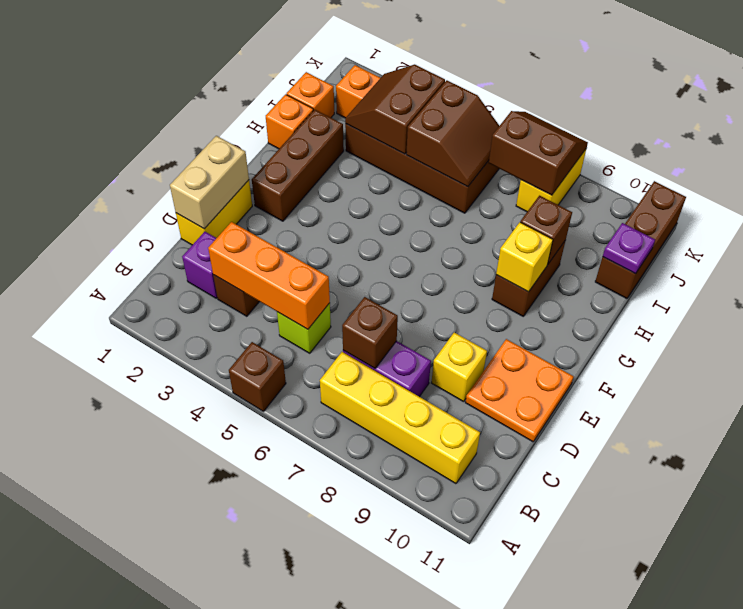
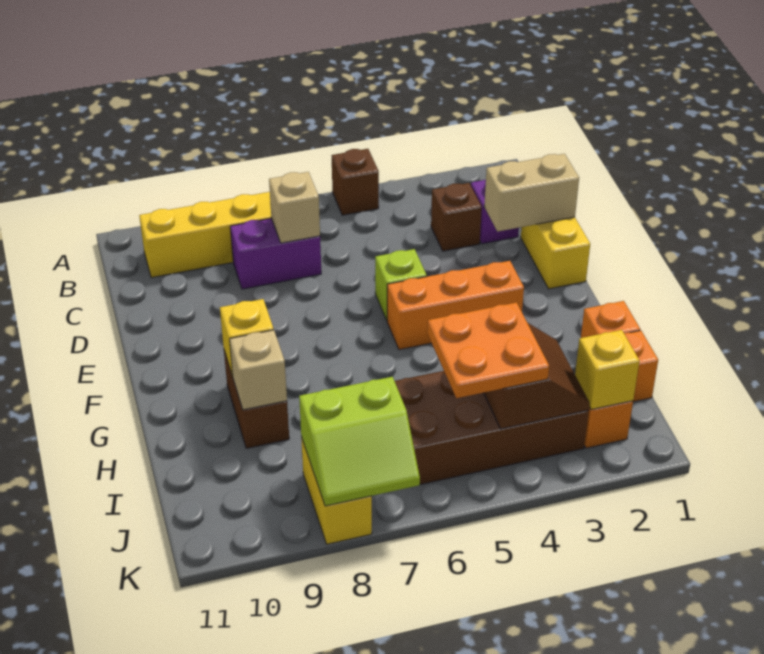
orange 1x3 brick [208,222,330,329] -> orange 1x3 brick moved to [387,261,524,350]
lime 1x1 brick [277,303,331,353] -> lime 1x1 brick moved to [375,249,427,320]
brown 1x1 brick [342,297,398,368] -> tan 1x1 brick [269,172,320,243]
tan 1x2 brick [170,136,249,229] -> tan 1x2 brick turned to [484,154,579,232]
yellow 1x1 brick [432,332,487,402] -> yellow 1x1 brick moved to [575,330,639,410]
orange 2x2 plate [465,339,574,442] -> orange 2x2 plate moved to [427,302,549,398]
brown 1x3 brick [252,110,344,221] -> none
brown 1x1 brick [521,196,572,264] -> tan 1x1 brick [230,330,287,410]
brown 2x2 slope [406,80,499,187] -> none
brown 1x3 brick [595,181,686,299] -> none
purple 1x1 plate [603,223,655,274] -> none
brown 2x2 slope [489,111,588,195] -> lime 2x2 slope [299,377,420,506]

